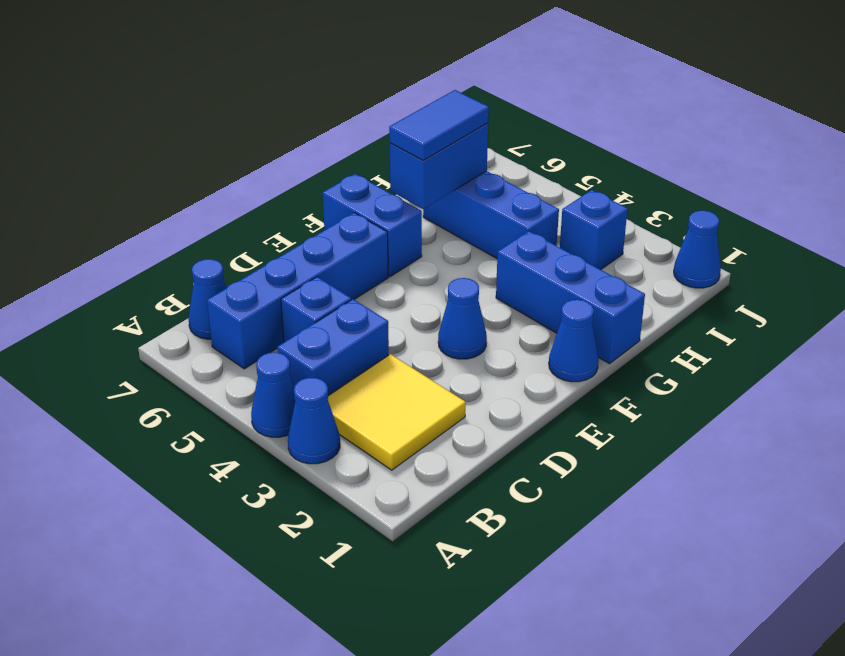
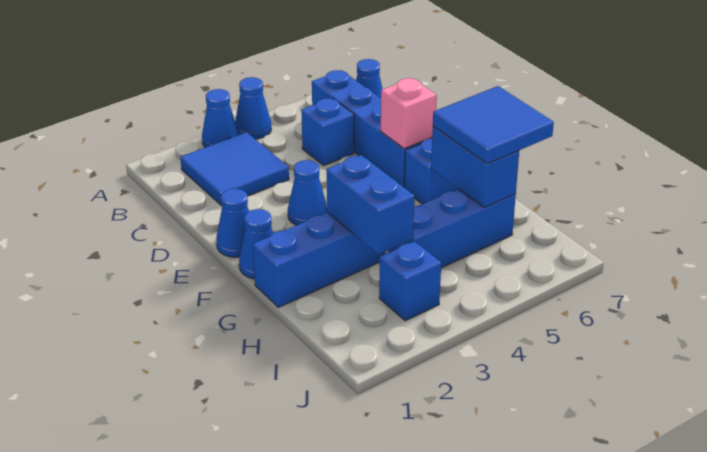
yellow 2x2 tile [328,354,466,470] -> blue 2x2 tile [180,132,289,206]
blue 1x2 brick [277,299,389,396] -> blue 1x2 brick moved to [327,155,414,254]
none -> pink 1x1 brick [381,78,437,149]
blue 1x2 tile [389,90,489,161] -> blue 2x2 tile [433,86,554,164]
blue 1x1 cone [674,211,721,288] -> blue 1x1 cone moved to [216,189,249,257]

